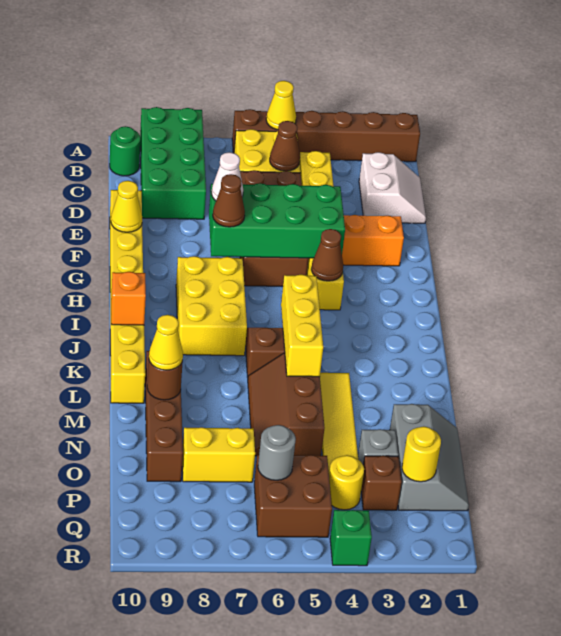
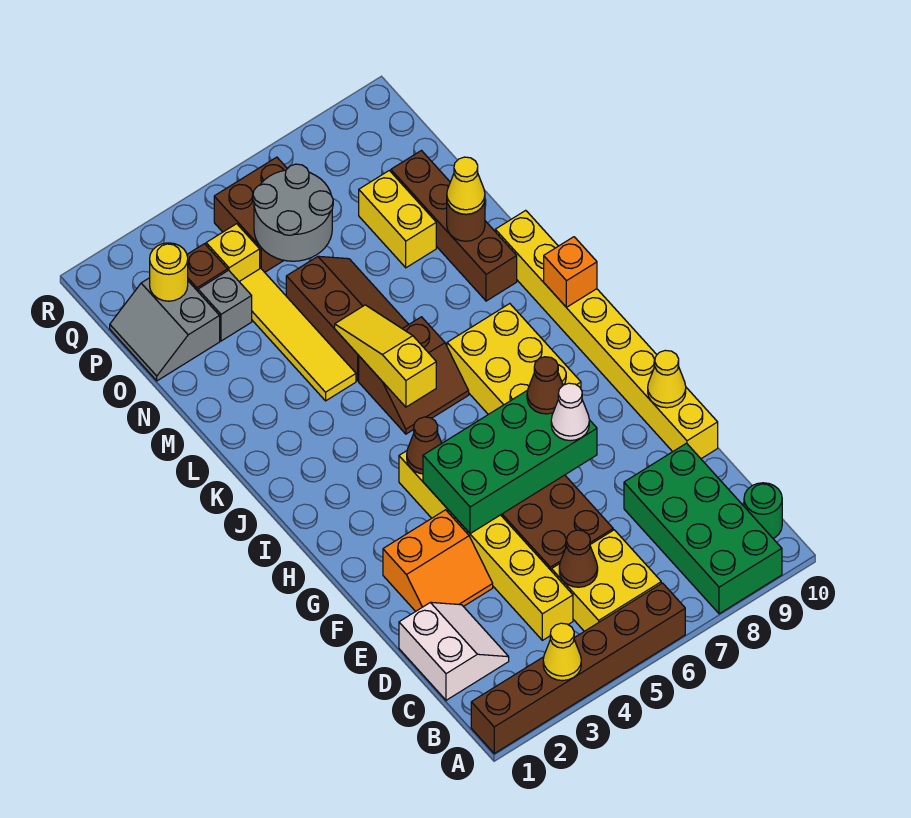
yellow 1x1 cone [266,81,296,130] -> yellow 1x1 cone moved to [543,623,581,681]
white 2x2 slope [359,152,426,223] -> white 2x2 slope turned to [399,602,509,700]
yellow 1x3 brick [281,274,323,377] -> yellow 1x3 slope [335,305,436,407]
grey 2x3 slope [390,404,469,511] -> grey 2x2 slope [110,278,220,381]
yellow 1x2 brick [182,427,255,482] -> yellow 1x2 brick turned to [359,171,436,268]
yellow 1x1 round brick [329,455,364,510] -> yellow 1x1 brick [206,224,260,281]
grey 1x1 round brick [258,425,296,480] -> grey 2x2 round brick [253,164,333,261]
green 1x1 brick [330,510,372,566] -> none

